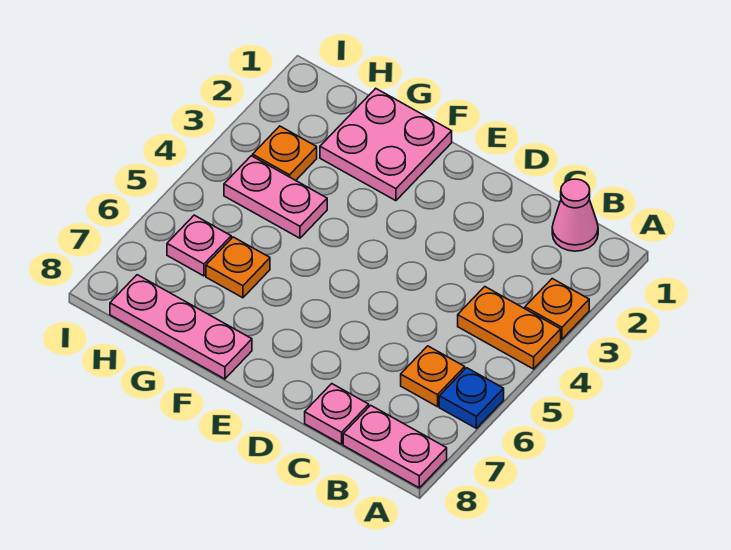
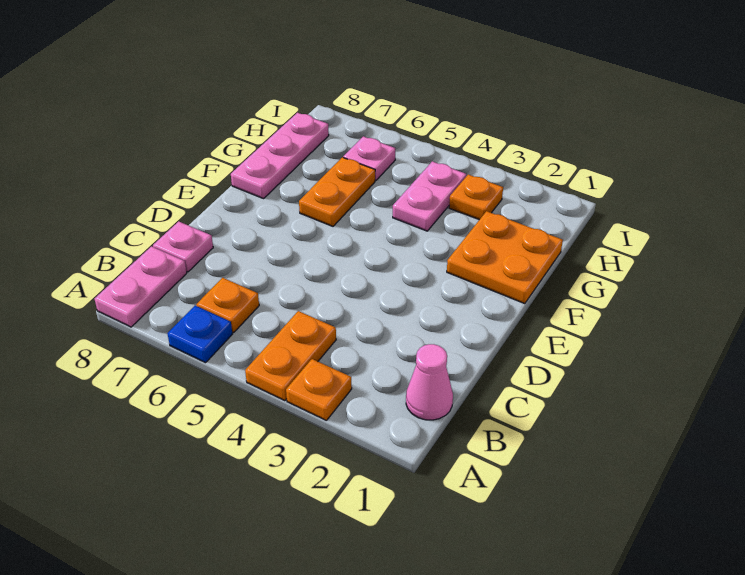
pink 2x2 plate [320,88,452,201] -> orange 2x2 plate [447,211,563,304]
orange 1x1 plate [206,237,270,298] -> orange 1x2 plate [299,157,375,226]

